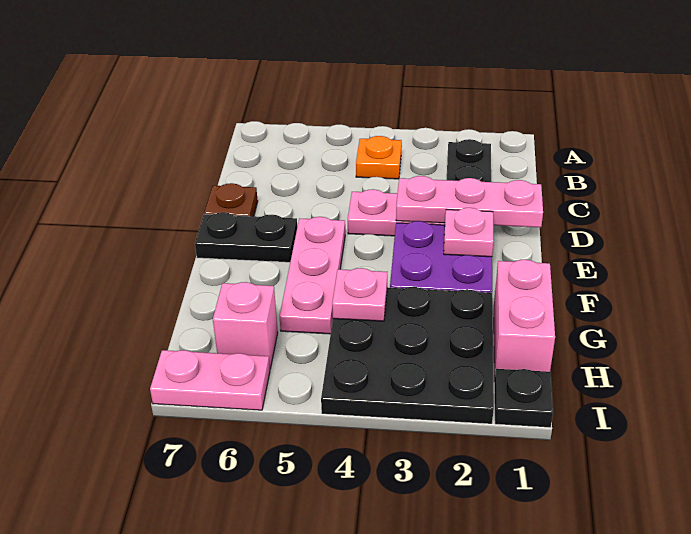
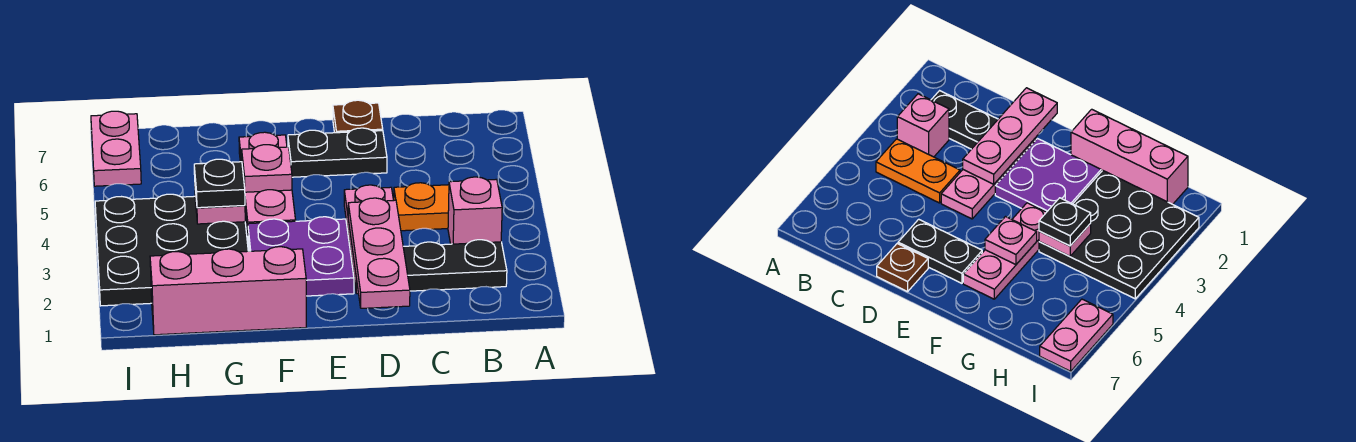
orange 1x1 plate [356,136,402,179] -> orange 1x2 plate [394,183,449,231]
pink 1x1 plate [444,208,494,257] -> pink 1x1 plate moved to [242,145,292,192]
pink 1x3 plate [280,217,345,334] -> pink 1x3 plate turned to [239,132,296,233]
black 1x2 plate [195,212,297,262] -> black 1x2 plate turned to [288,128,387,177]
pink 1x2 brick [494,260,555,382] -> pink 1x3 brick [150,247,306,335]
pink 1x1 brick [213,282,278,369] -> pink 1x1 brick moved to [448,177,502,244]
black 1x1 plate [494,369,553,427] -> black 1x1 plate moved to [194,159,245,208]

